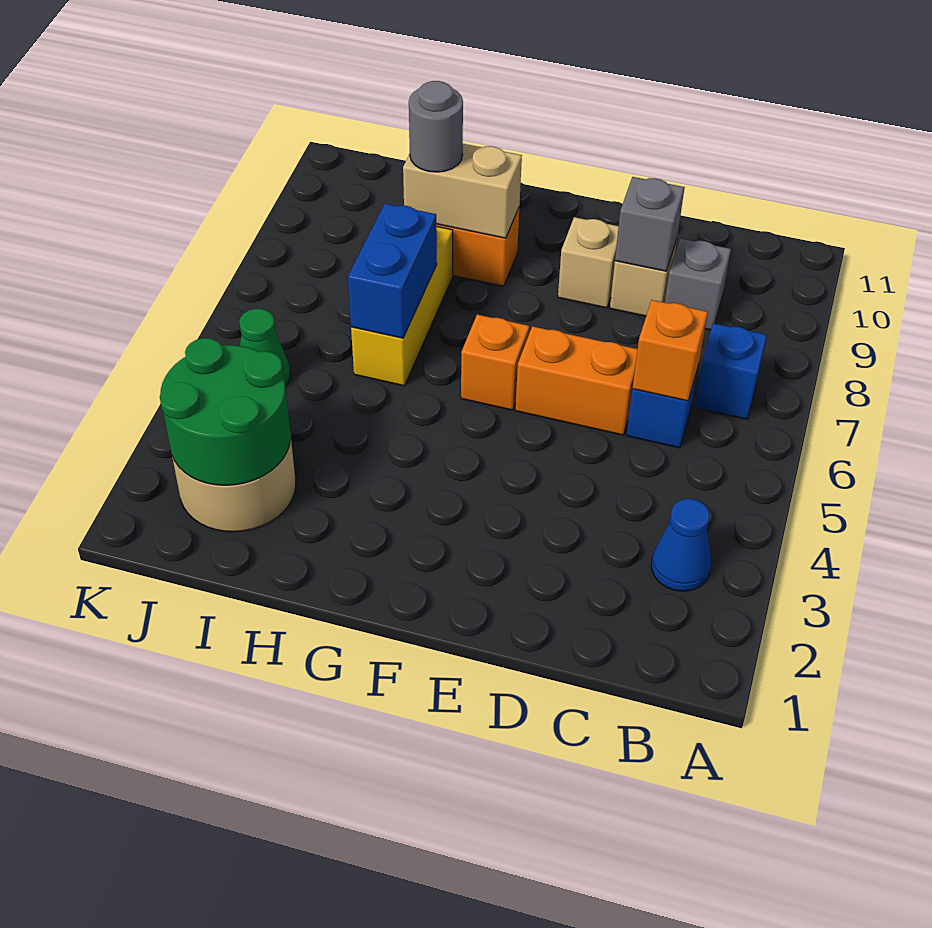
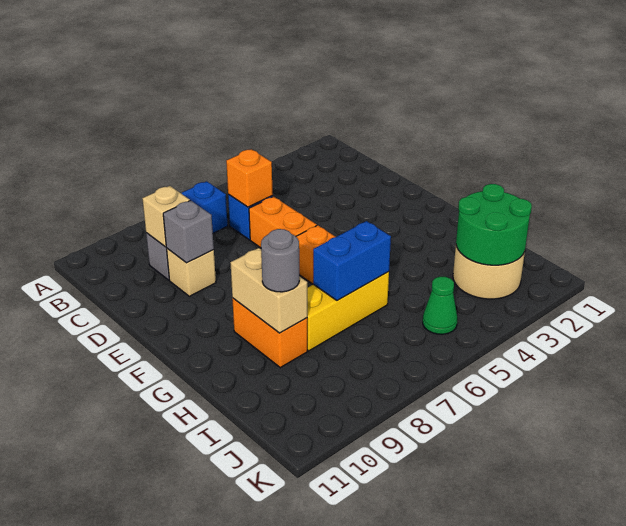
blue 1x1 cone [651,499,711,591] -> none
tan 1x1 brick [558,217,619,308] -> tan 1x1 brick moved to [142,186,190,247]

